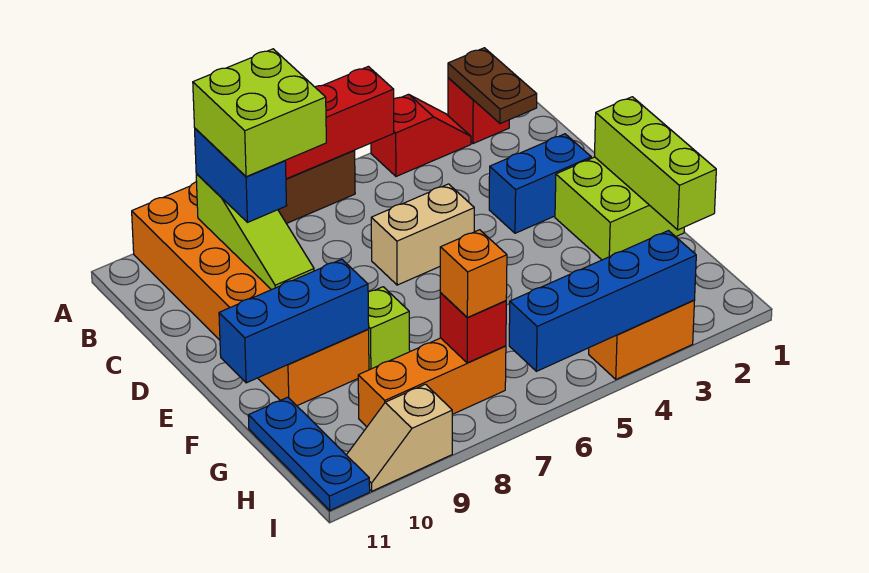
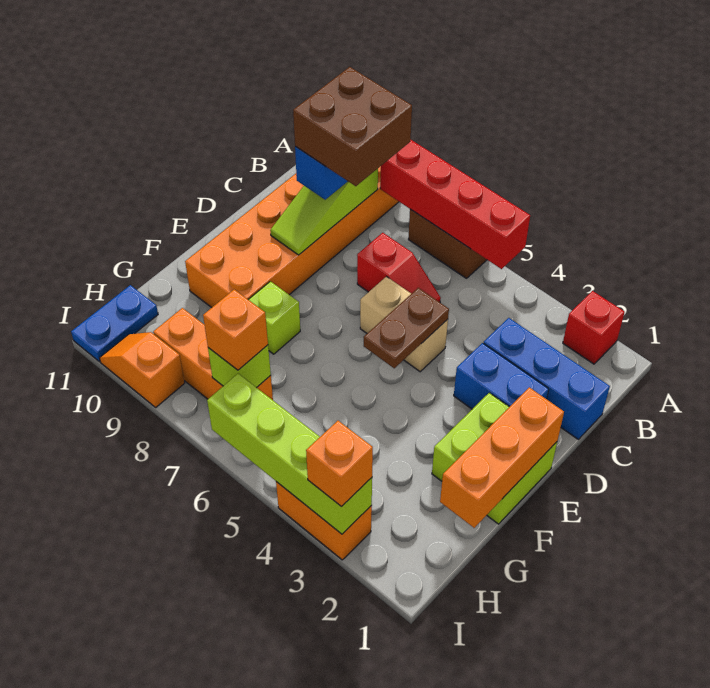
brown 1x2 plate [448,48,537,124] -> brown 1x2 plate moved to [364,288,449,368]
red 1x2 slope [371,94,471,176] -> red 1x2 slope moved to [357,233,441,302]
lime 2x2 brick [193,49,326,177] -> brown 2x2 brick [293,67,412,186]
lime 1x3 brick [595,97,716,230] -> orange 1x3 brick [440,387,564,528]
blue 1x3 brick [219,259,369,383] -> blue 1x3 brick moved to [483,318,610,439]
blue 1x3 plate [248,397,370,510] -> blue 1x2 plate [71,285,158,362]
red 1x1 brick [440,293,506,363] -> lime 1x1 brick [208,345,271,388]
blue 1x4 brick [509,231,696,371] -> lime 1x4 brick [207,374,372,534]
none -> orange 1x1 brick [306,421,373,507]
tan 1x2 slope [347,384,452,491] -> orange 1x2 slope [100,332,185,407]

